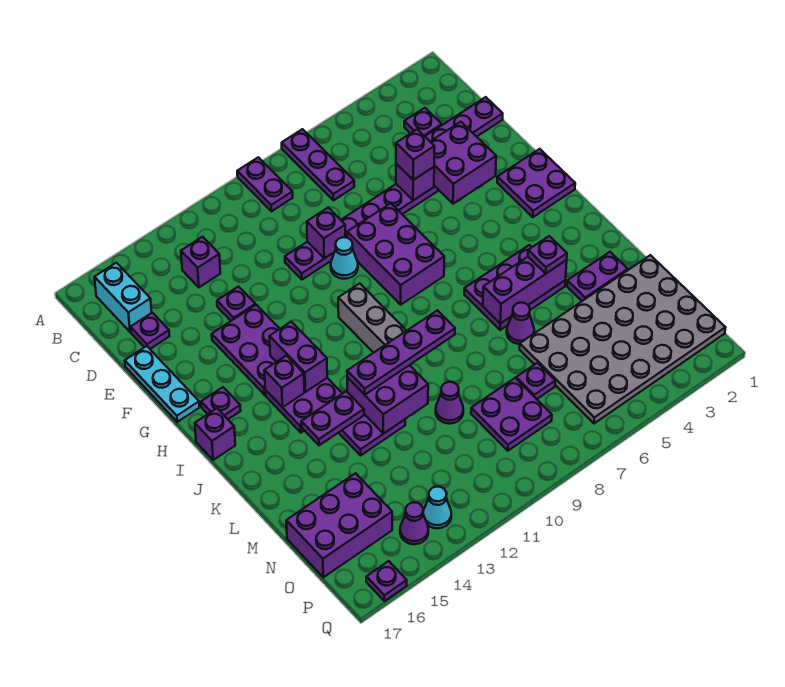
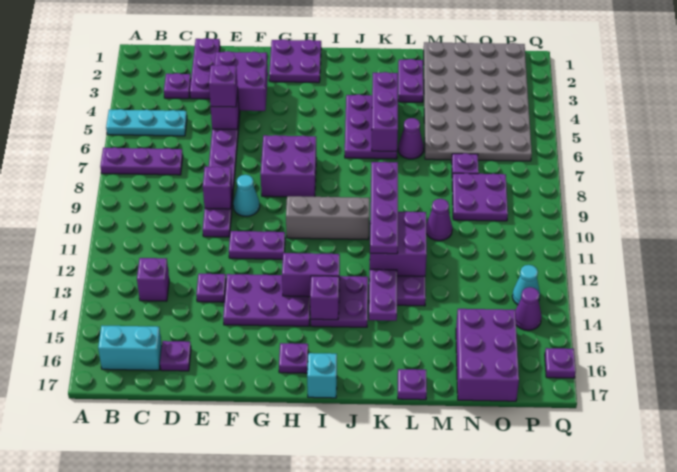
purple 1x2 plate [237,157,293,211] -> purple 1x2 plate moved to [229,231,285,259]
cyan 1x3 plate [125,346,199,422] -> cyan 1x3 plate moved to [106,109,187,136]
purple 2x3 brick [347,203,444,305] -> purple 2x2 brick [261,135,317,197]
purple 1x1 brick [195,408,235,460] -> cyan 1x1 brick [307,353,337,398]
purple 1x1 plate [528,236,567,273] -> purple 1x1 plate moved to [398,369,427,400]

